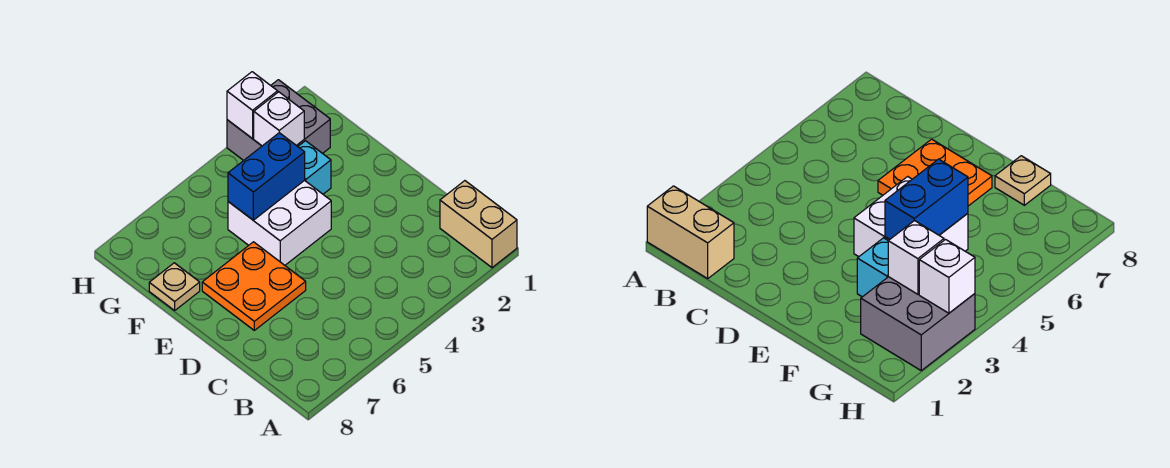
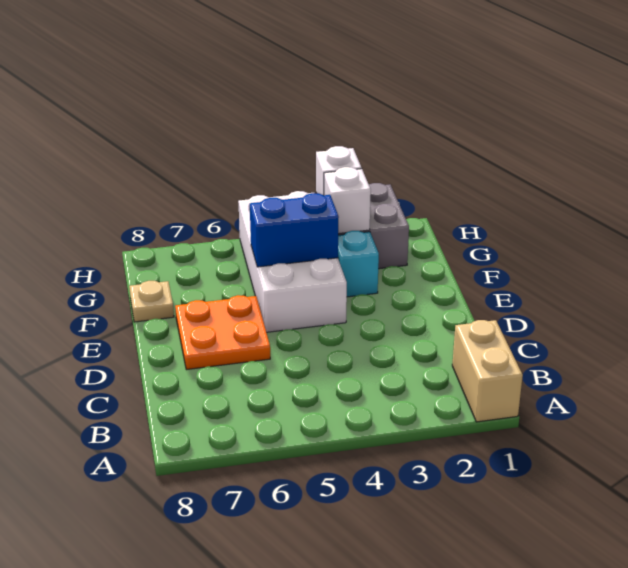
white 2x2 brick [228,180,331,265] -> white 2x4 brick [238,191,347,332]

